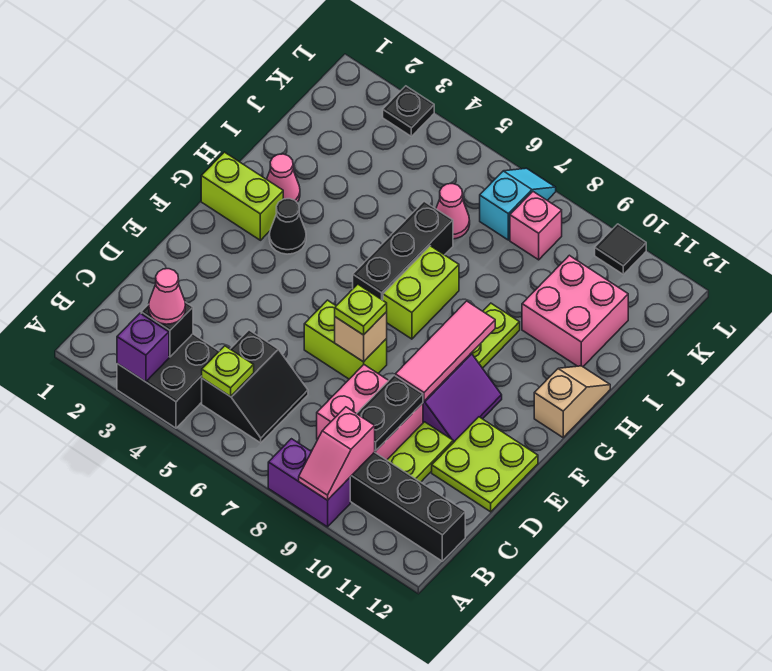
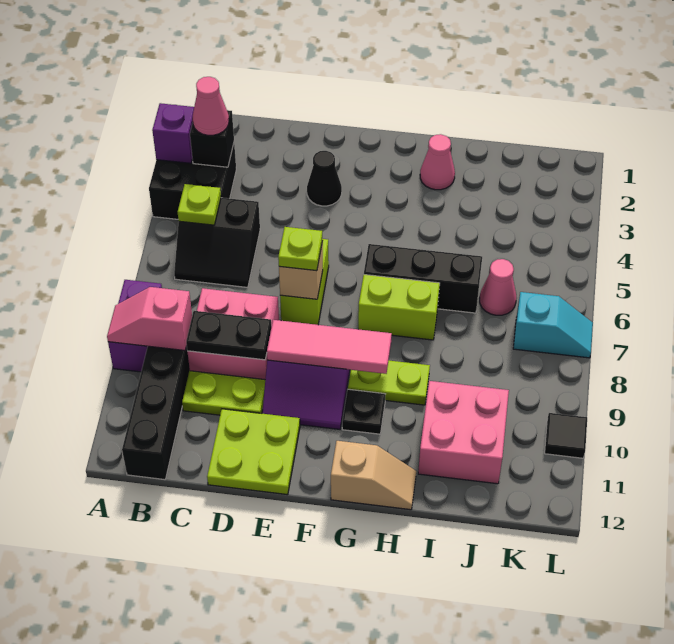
lime 1x2 brick [201,152,283,240] -> none
black 1x1 cone [269,199,306,254] -> black 1x1 cone moved to [307,151,342,206]
pink 1x1 brick [510,192,562,260] -> none
black 1x1 plate [383,86,434,136] -> black 1x1 plate moved to [342,389,385,434]

